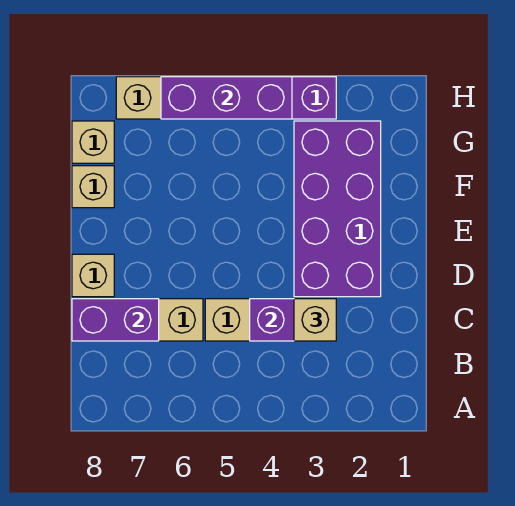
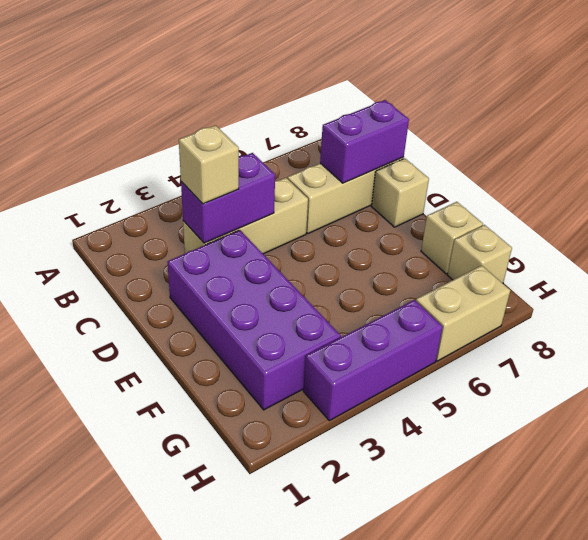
purple 1x3 brick [161,77,292,119] -> none

